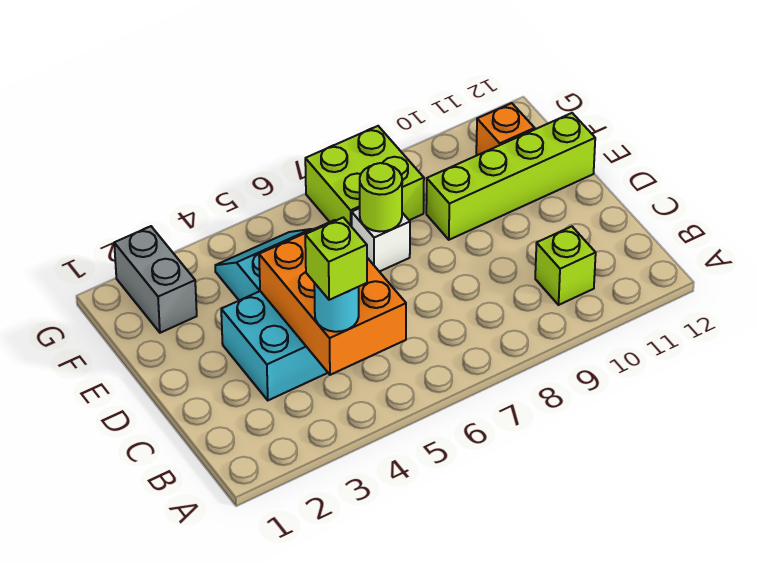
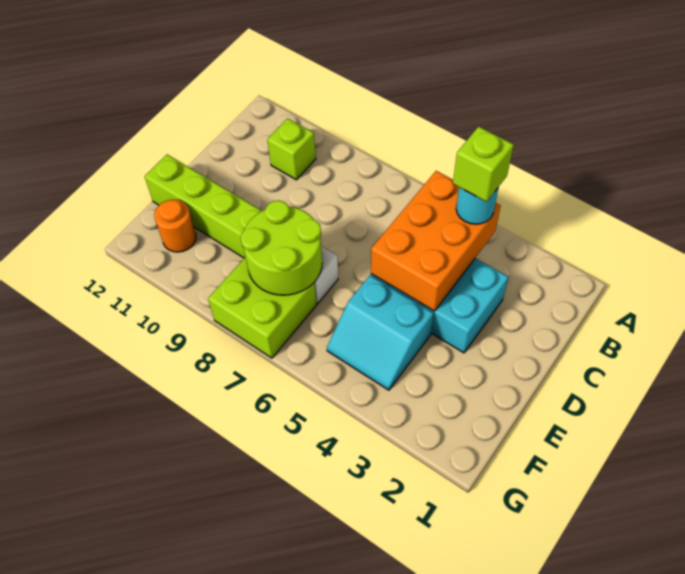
lime 1x1 round brick [360,163,402,232] -> lime 2x2 round brick [241,200,322,295]
grey 1x2 brick [114,226,197,333] -> none
orange 1x1 brick [476,103,535,155] -> orange 1x1 round brick [154,199,196,252]

